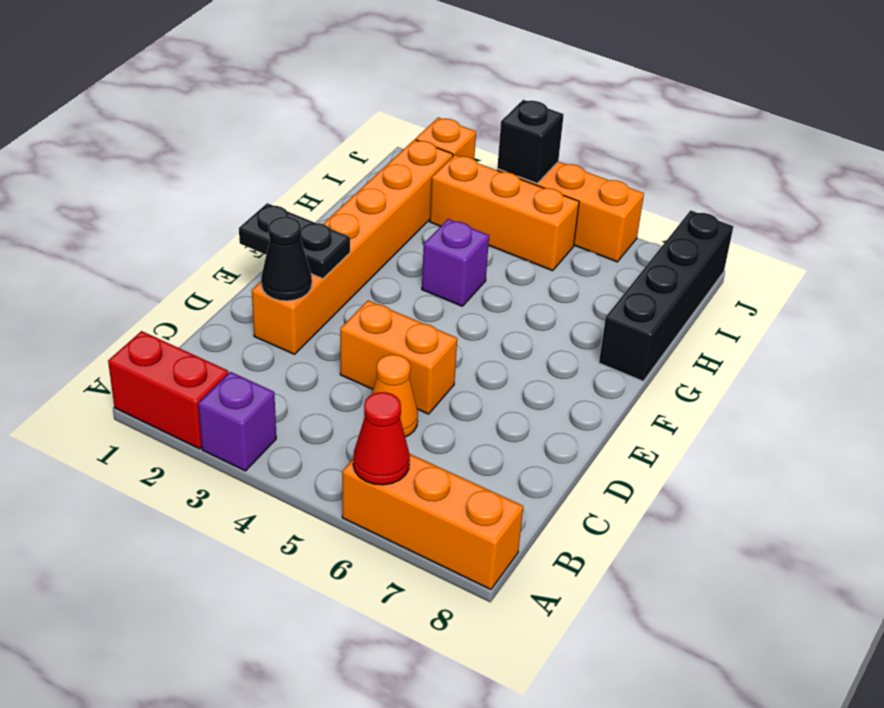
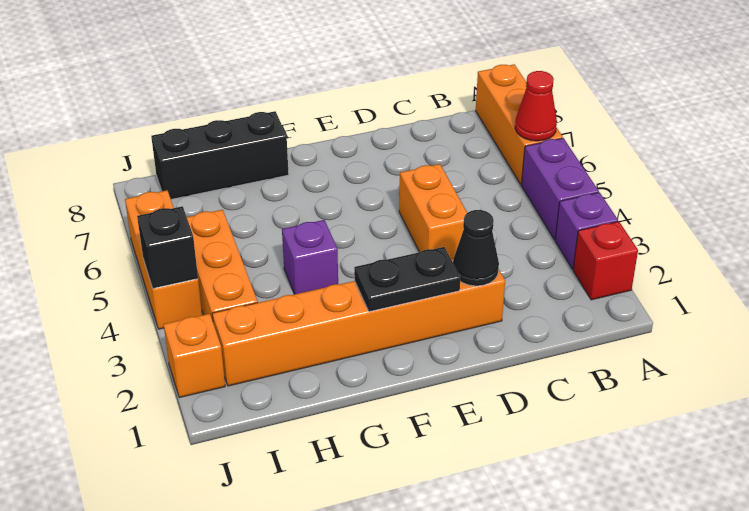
red 1x2 brick [108,331,228,449] -> red 1x1 brick [573,221,638,300]
none -> purple 1x2 brick [522,138,599,240]
orange 1x1 cone [372,354,418,437] -> none
black 1x2 plate [239,203,350,279] -> black 1x2 plate turned to [354,247,460,312]
black 1x4 brick [599,210,733,381] -> black 1x3 brick [151,111,289,199]

